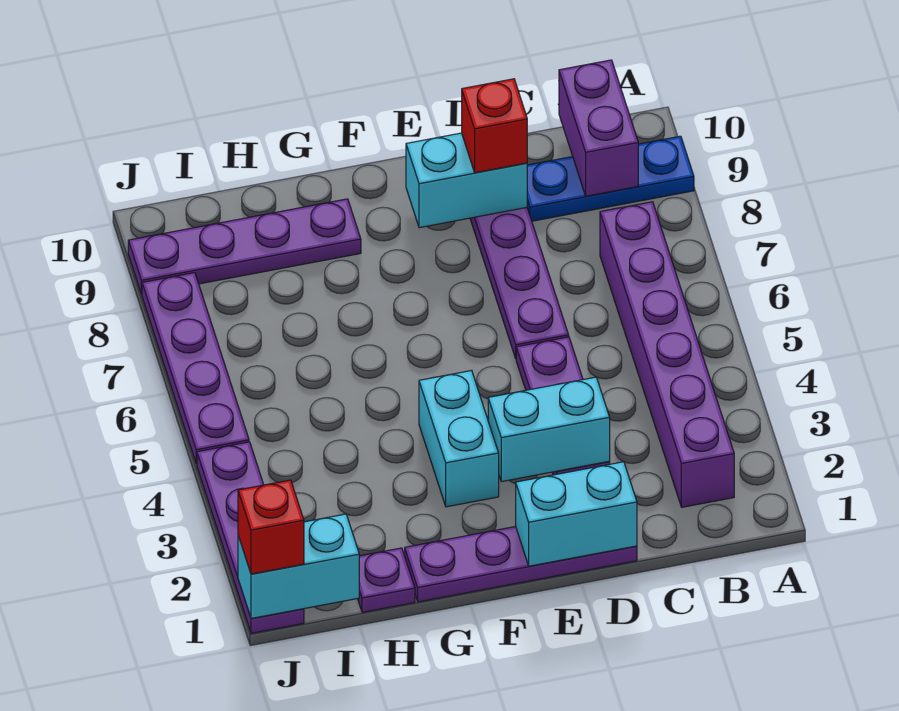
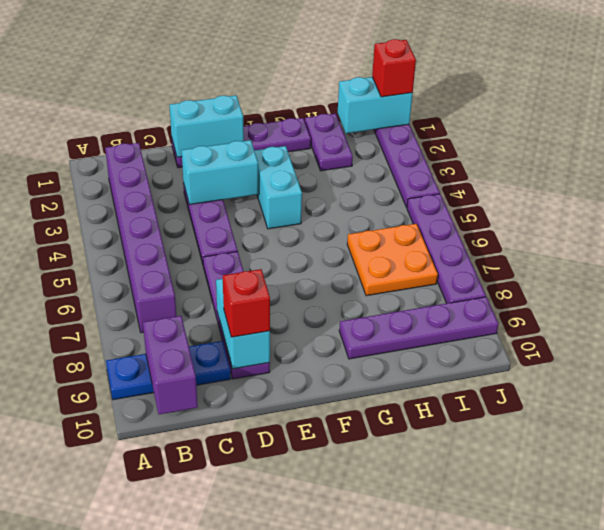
cyan 1x2 brick [406,133,527,228] -> cyan 1x2 brick turned to [216,279,270,369]
purple 1x1 plate [358,548,415,612] -> purple 1x2 plate [305,113,353,171]
none -> orange 2x2 plate [347,224,438,296]

